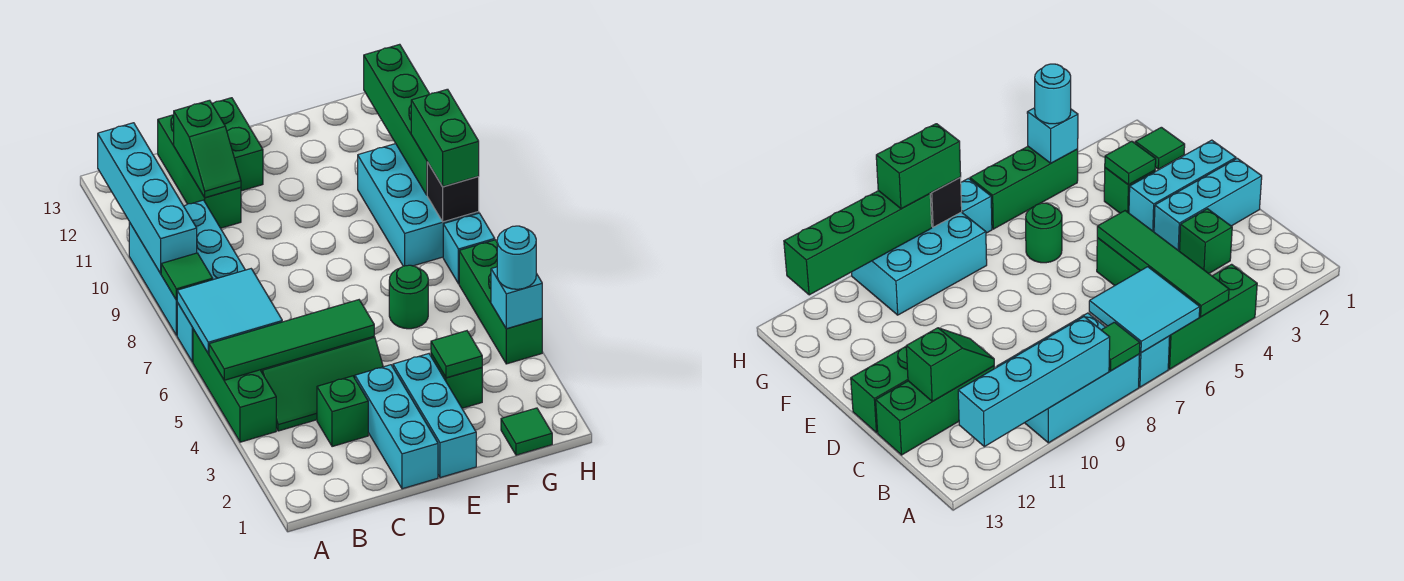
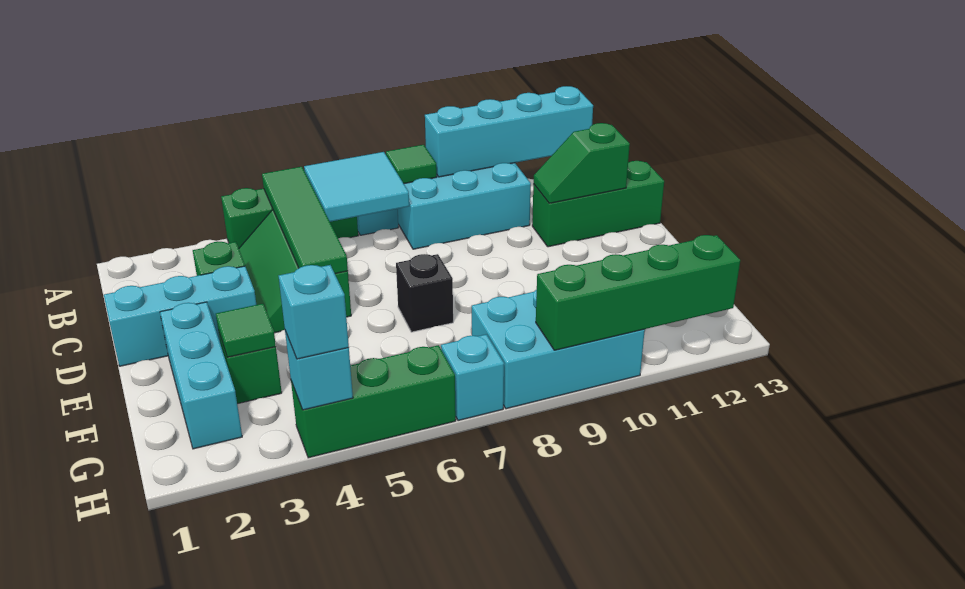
green 1x2 brick [212,98,263,191] -> none
cyan 1x3 brick [393,354,476,478] -> cyan 1x3 brick turned to [160,302,242,449]
green 1x1 round brick [389,265,428,329] -> none
green 1x1 tile [501,408,552,455] -> none
cyan 1x1 round brick [497,226,536,289] -> cyan 1x1 brick [279,265,349,359]
black 1x1 brick [427,162,479,222] -> black 1x1 brick moved to [396,254,453,332]
green 1x2 brick [411,89,479,187] -> none

